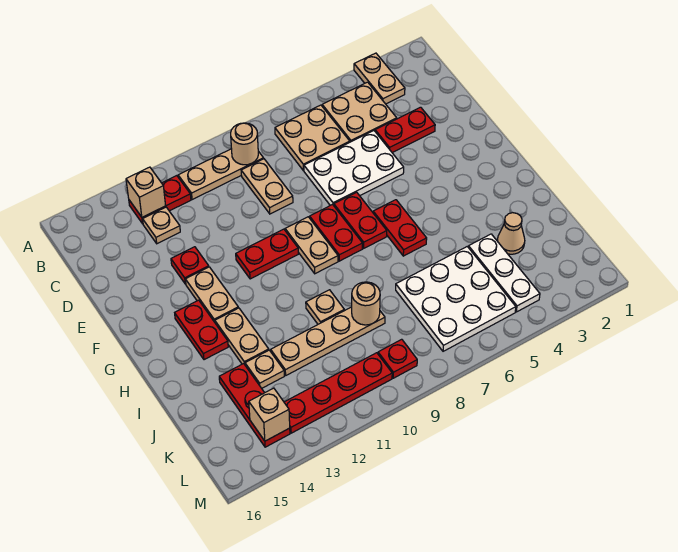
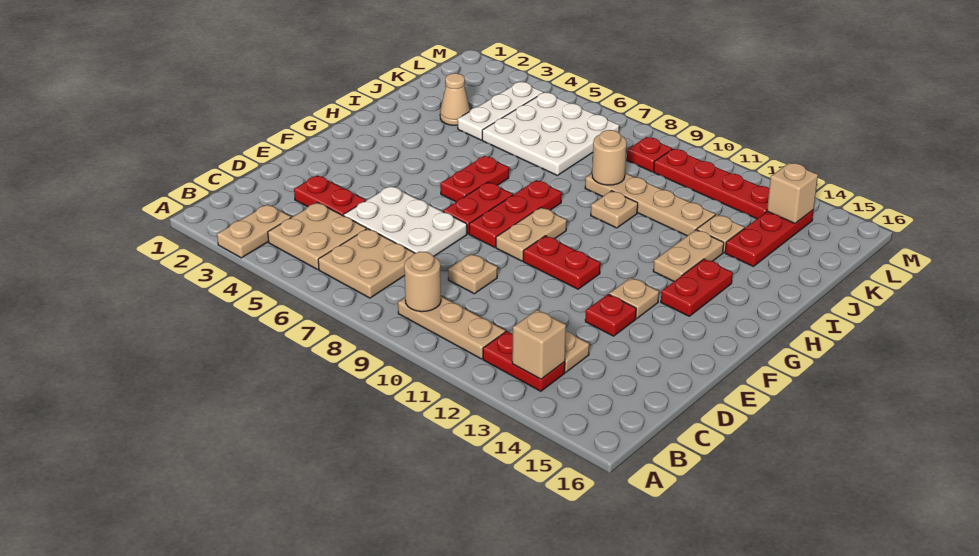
tan 1x2 plate [241,159,293,214] -> tan 1x1 plate [448,254,497,294]
red 1x2 plate [310,205,363,261] -> red 1x3 plate [469,180,562,247]
tan 1x2 plate [185,267,238,322] -> tan 1x1 plate [609,278,659,319]

